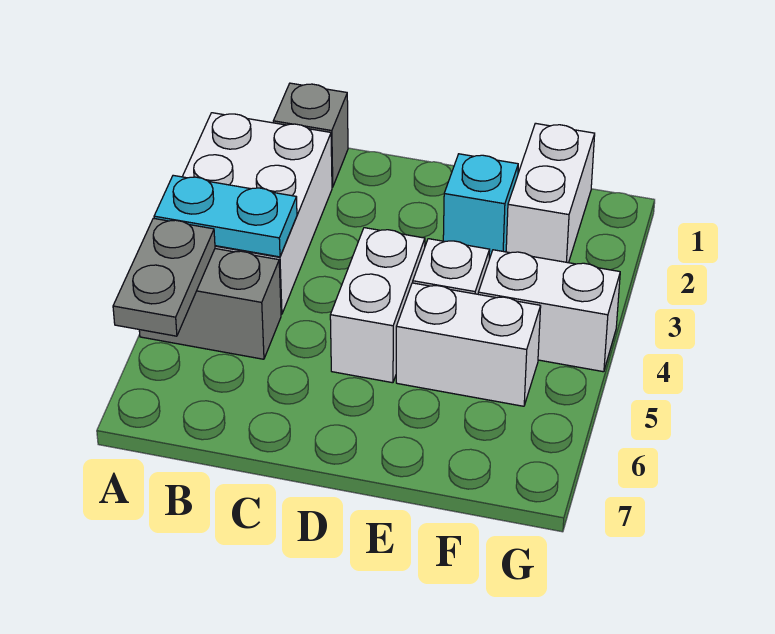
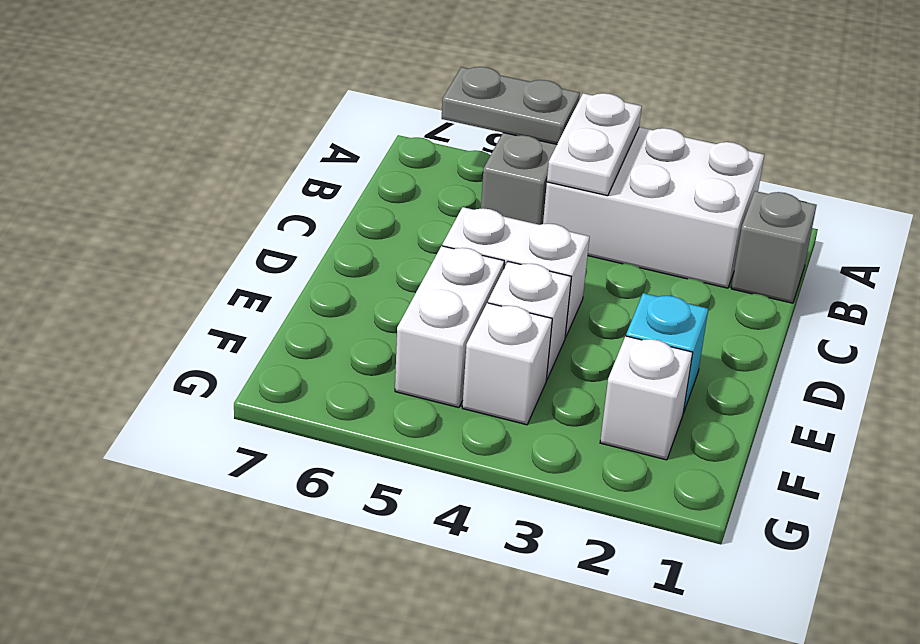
cyan 1x2 plate [154,175,297,257] -> white 1x2 plate [547,93,642,196]
white 1x2 brick [506,123,595,263] -> white 1x1 brick [600,336,693,460]
white 1x2 brick [478,250,620,372] -> white 1x1 brick [462,303,552,425]

